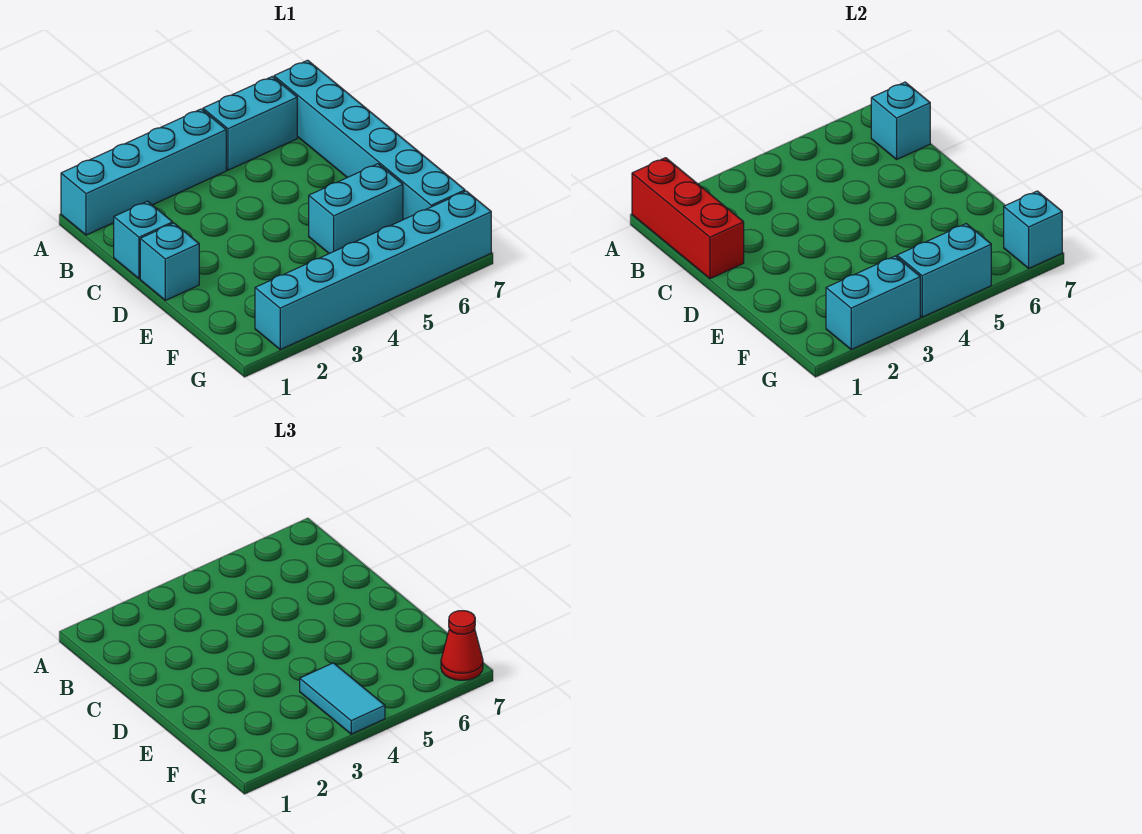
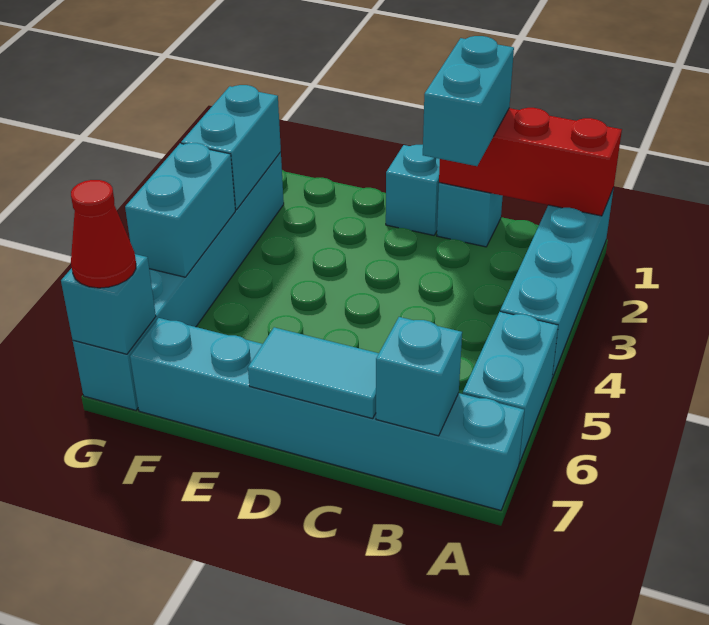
cyan 1x2 brick [309,164,403,253] -> cyan 1x2 brick moved to [423,36,514,166]
cyan 1x2 tile [300,663,385,734] -> cyan 1x2 tile moved to [248,327,379,419]

